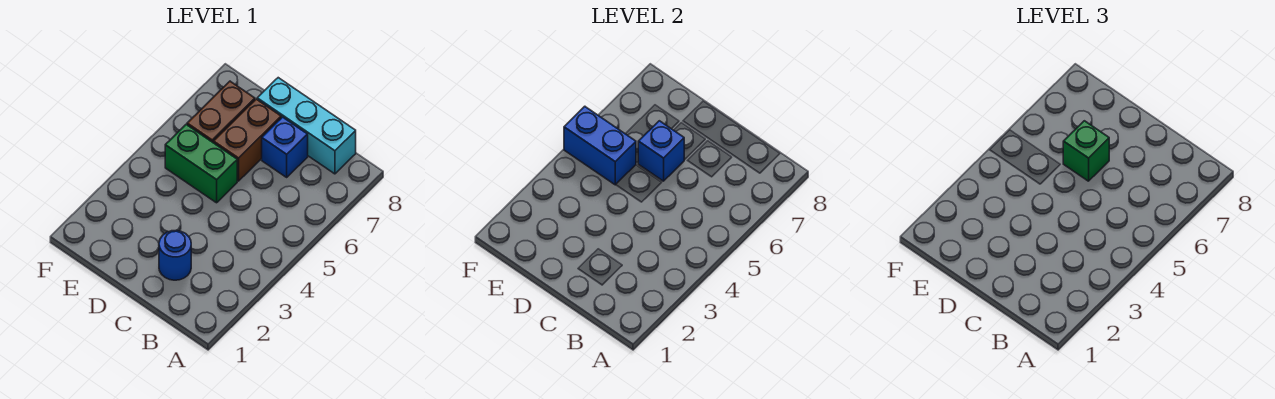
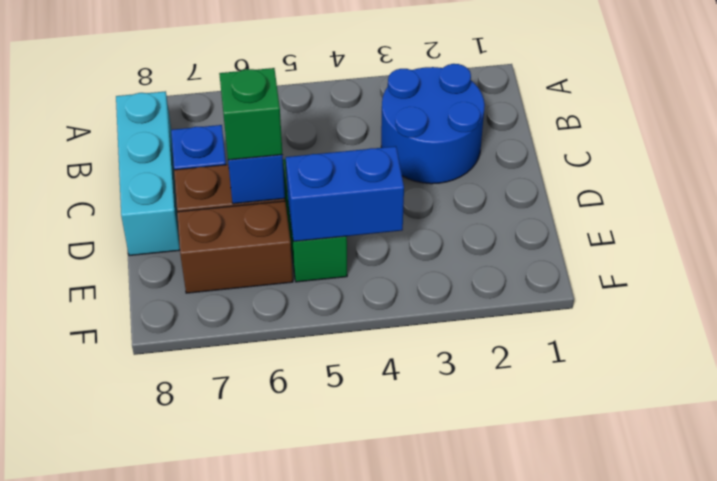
blue 1x1 round brick [159,231,191,280] -> blue 2x2 round brick [381,64,485,184]
blue 1x2 brick [564,106,636,185] -> blue 1x2 brick turned to [286,146,404,242]

